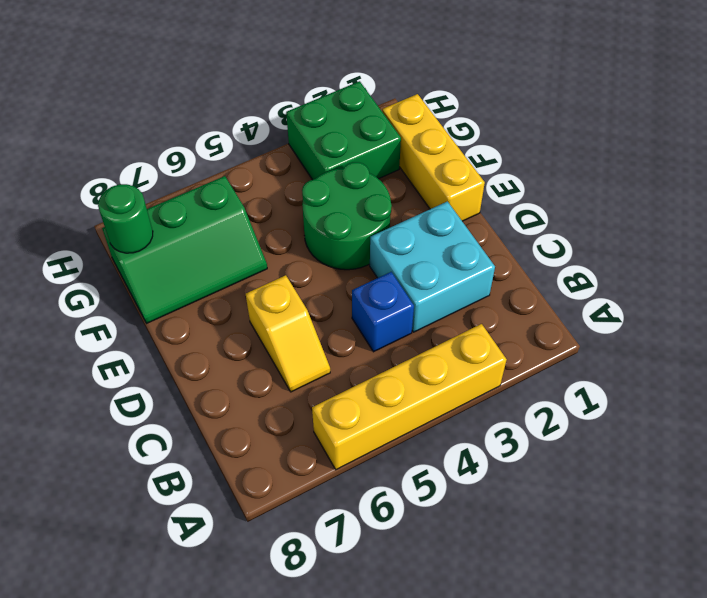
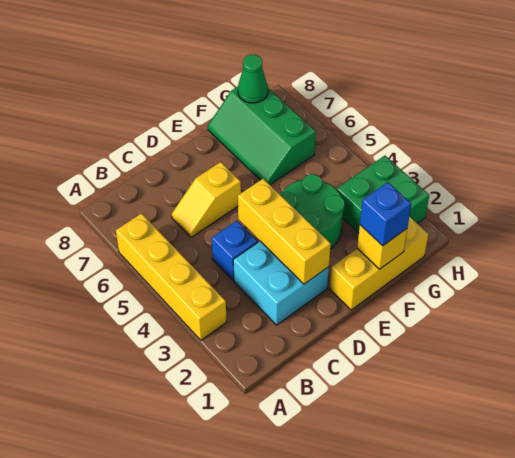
none -> yellow 1x3 brick [238,179,331,284]
none -> yellow 1x1 brick [357,225,407,269]
none -> blue 1x1 brick [360,182,411,246]
green 1x1 round brick [98,184,153,253] -> green 1x1 cone [238,54,268,103]

